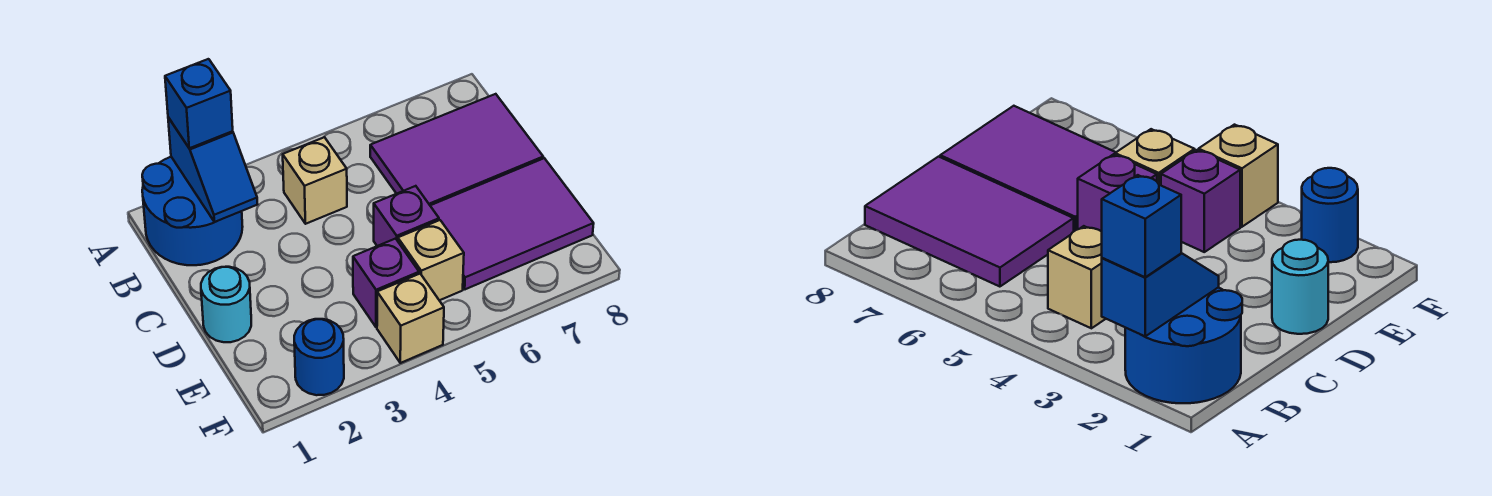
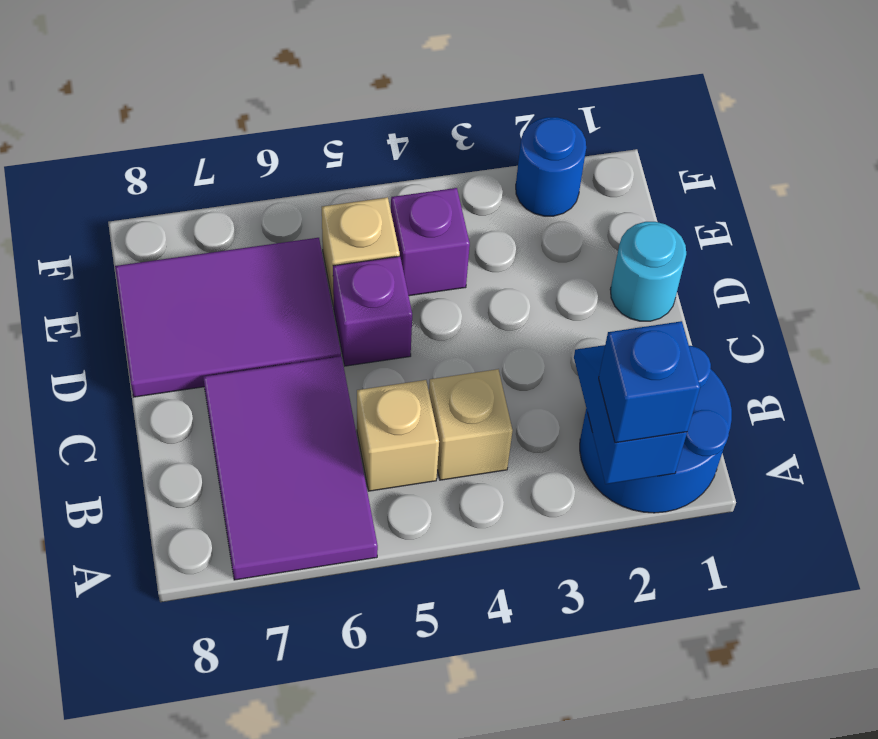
purple 2x3 tile [370,94,543,205] -> purple 2x3 tile turned to [203,356,378,580]
tan 1x1 brick [377,274,444,363] -> tan 1x1 brick moved to [357,380,439,491]

